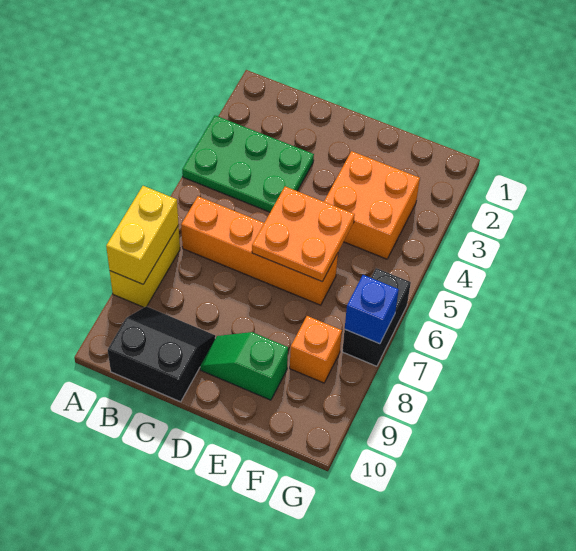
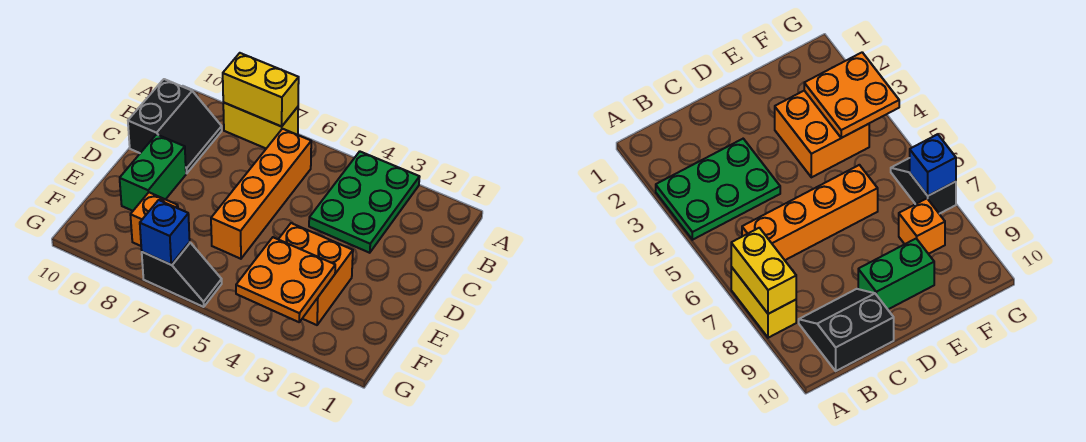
orange 2x2 plate [252,186,355,281] -> orange 2x2 plate moved to [236,237,335,322]
green 1x2 slope [200,332,288,400] -> green 1x2 brick [120,134,186,211]
black 1x2 brick [342,268,411,366] -> black 1x2 slope [142,242,222,307]

